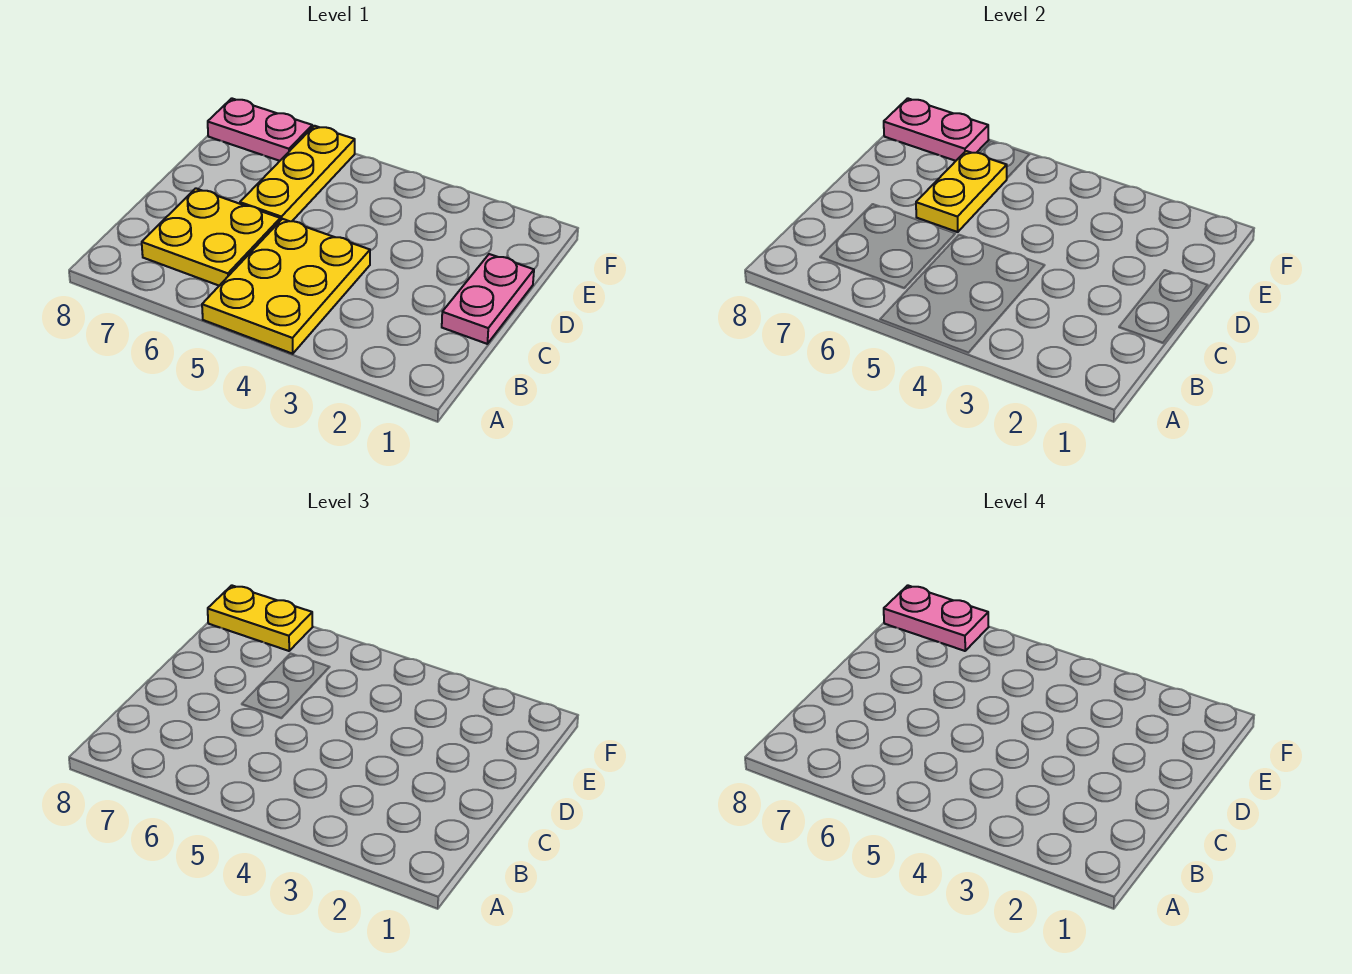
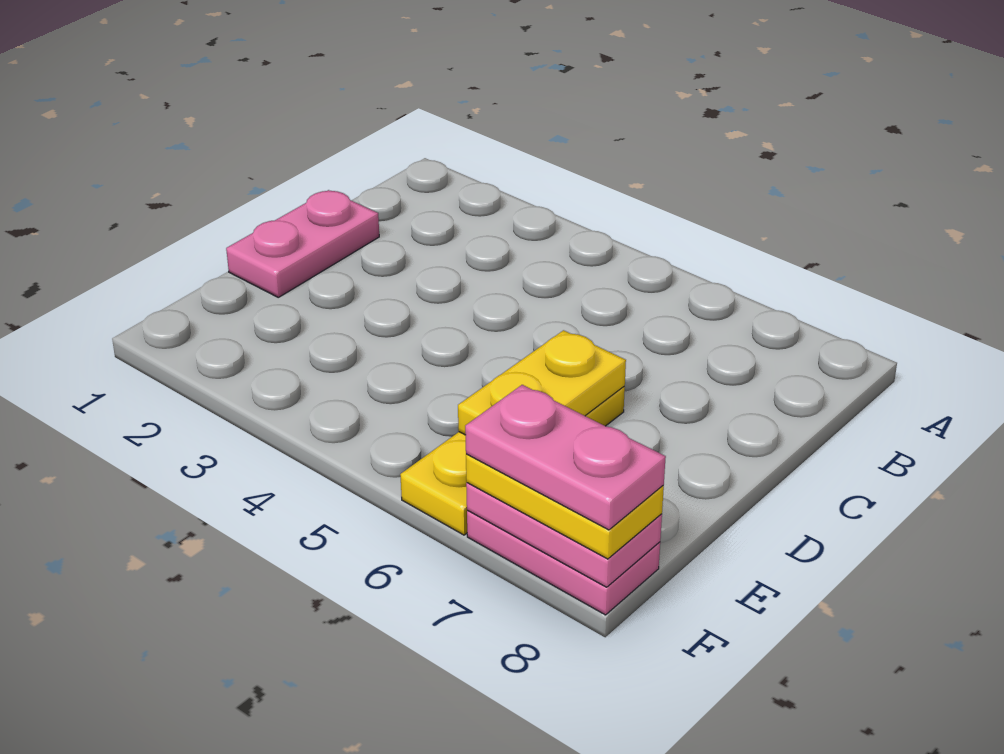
yellow 2x3 plate [202,219,370,354] -> none
yellow 2x2 plate [142,188,280,286] -> none

